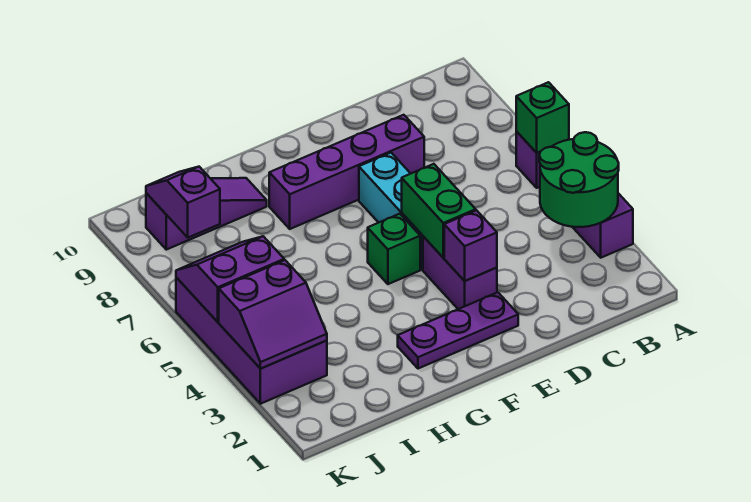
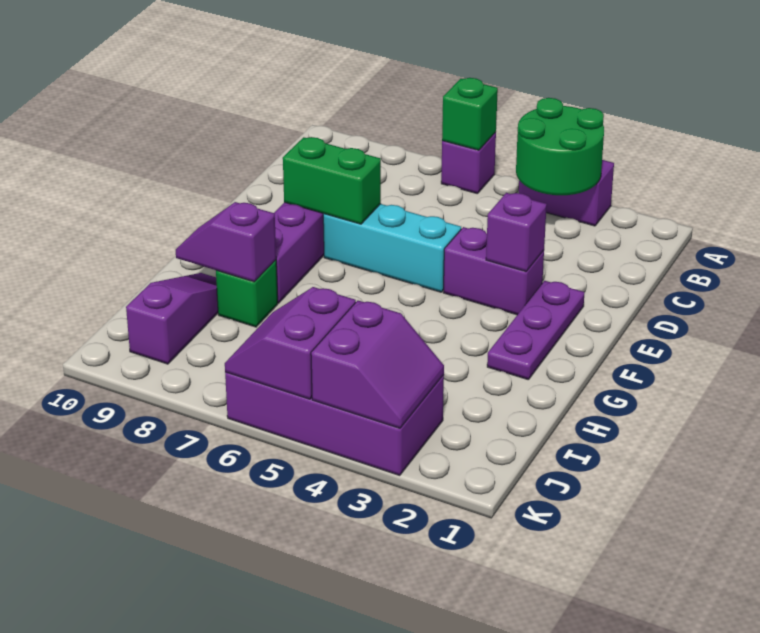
green 1x2 brick [402,164,476,258] -> green 1x2 brick moved to [283,137,381,224]
green 1x1 brick [368,214,420,284] -> green 1x1 brick moved to [216,260,278,327]
purple 1x2 slope [146,167,220,238] -> purple 1x2 slope moved to [176,202,276,282]

